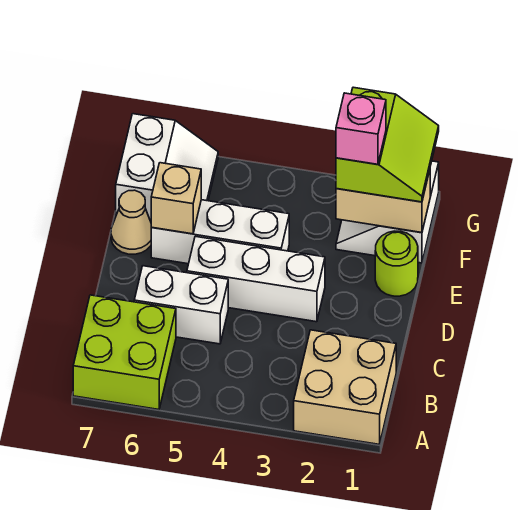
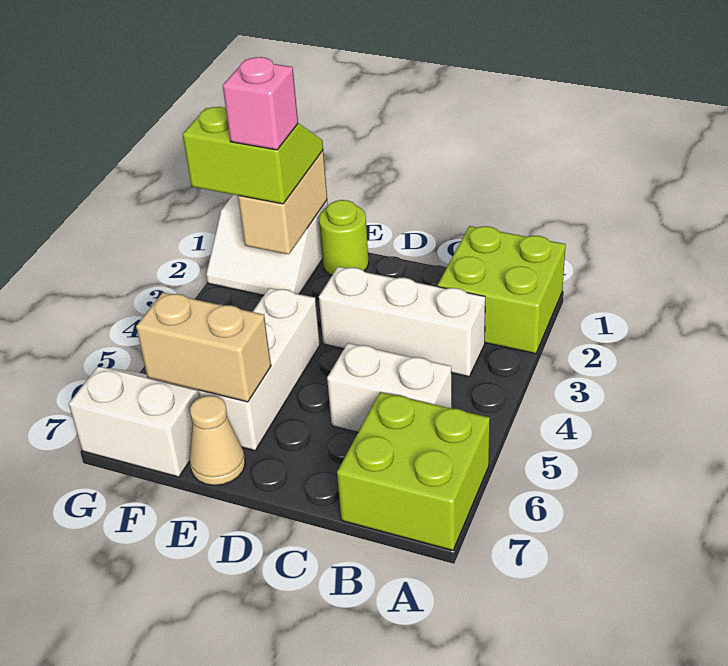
tan 2x2 brick [294,330,396,444] -> lime 2x2 brick [437,226,566,354]
white 1x2 brick [134,266,228,344] -> white 1x2 brick turned to [327,343,452,432]
white 1x3 brick [187,236,325,322] -> white 1x3 brick turned to [319,267,485,377]
tan 1x1 brick [151,163,201,234] -> tan 1x2 brick [136,292,271,402]

